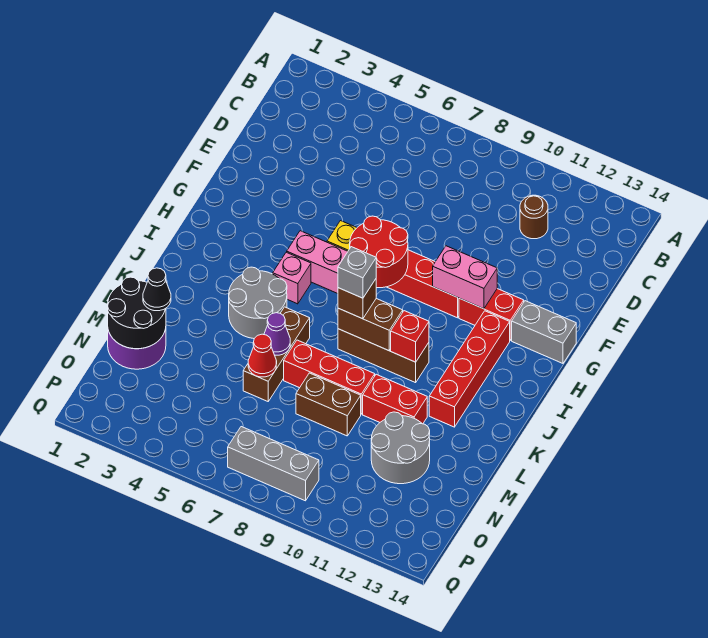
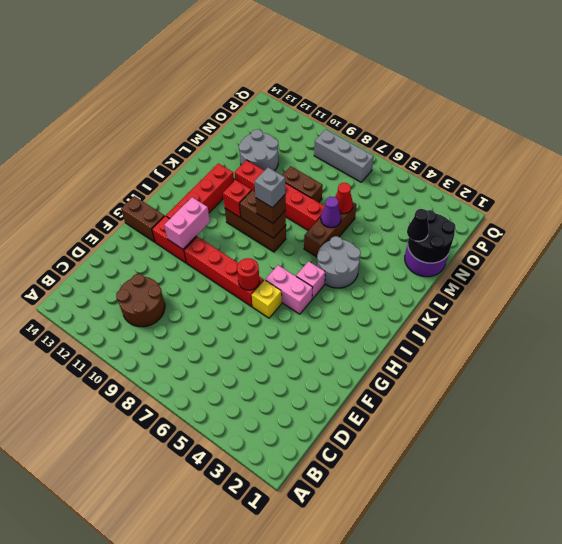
brown 1x1 round brick [520,195,548,239] -> brown 2x2 round brick [116,274,165,327]
red 2x2 round brick [350,216,408,288] -> red 1x1 round brick [237,258,260,290]
pink 1x2 brick [433,246,497,309] -> pink 1x2 brick turned to [164,197,210,249]
grey 1x2 brick [512,301,576,363] -> brown 1x2 brick [121,196,164,242]

